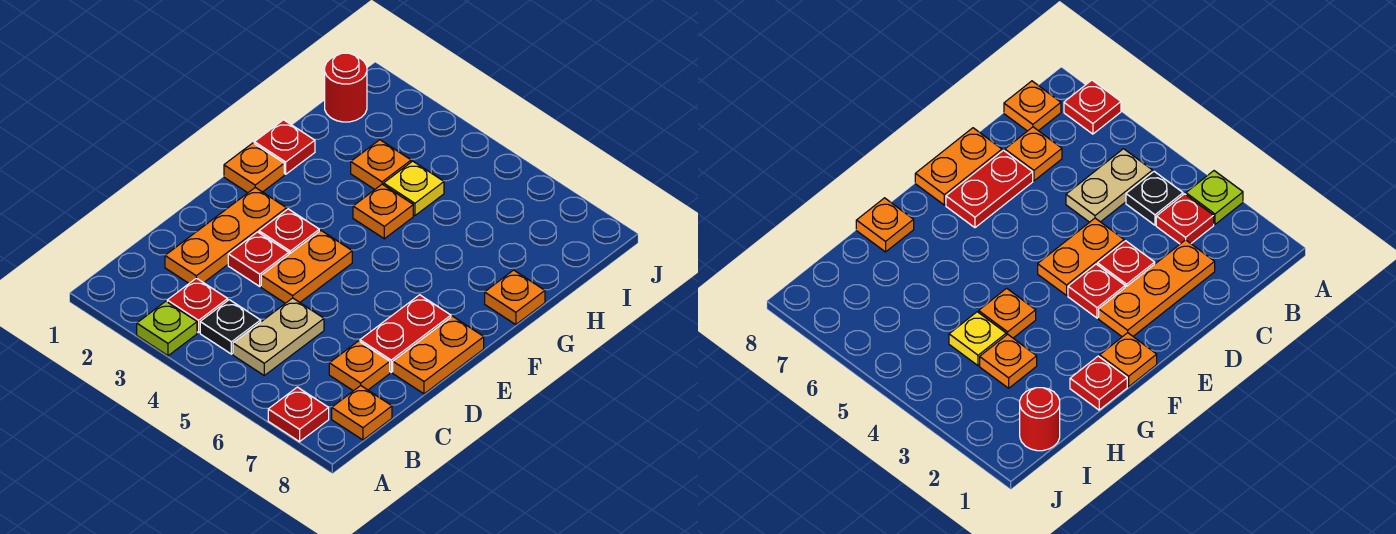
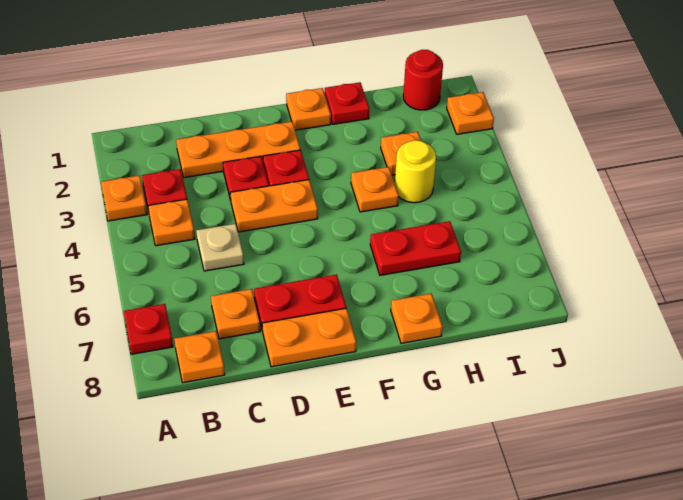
lime 1x1 plate [137,301,197,356] -> orange 1x1 plate [101,175,147,221]
black 1x1 plate [200,300,261,354] -> orange 1x1 plate [148,199,195,246]
tan 1x2 plate [233,298,324,375] -> tan 1x1 plate [196,224,244,271]
none -> red 1x2 plate [370,221,461,275]
yellow 1x1 plate [384,161,444,216] -> yellow 1x1 round brick [395,140,436,203]
none -> orange 1x1 plate [447,92,494,134]

